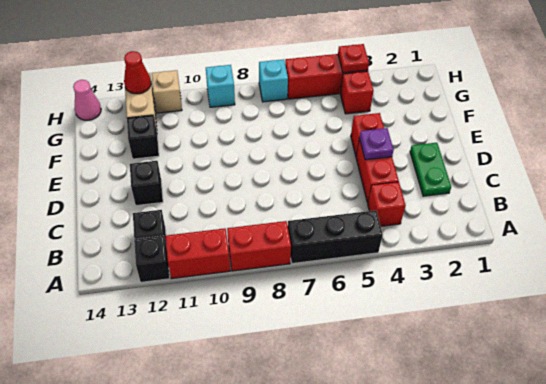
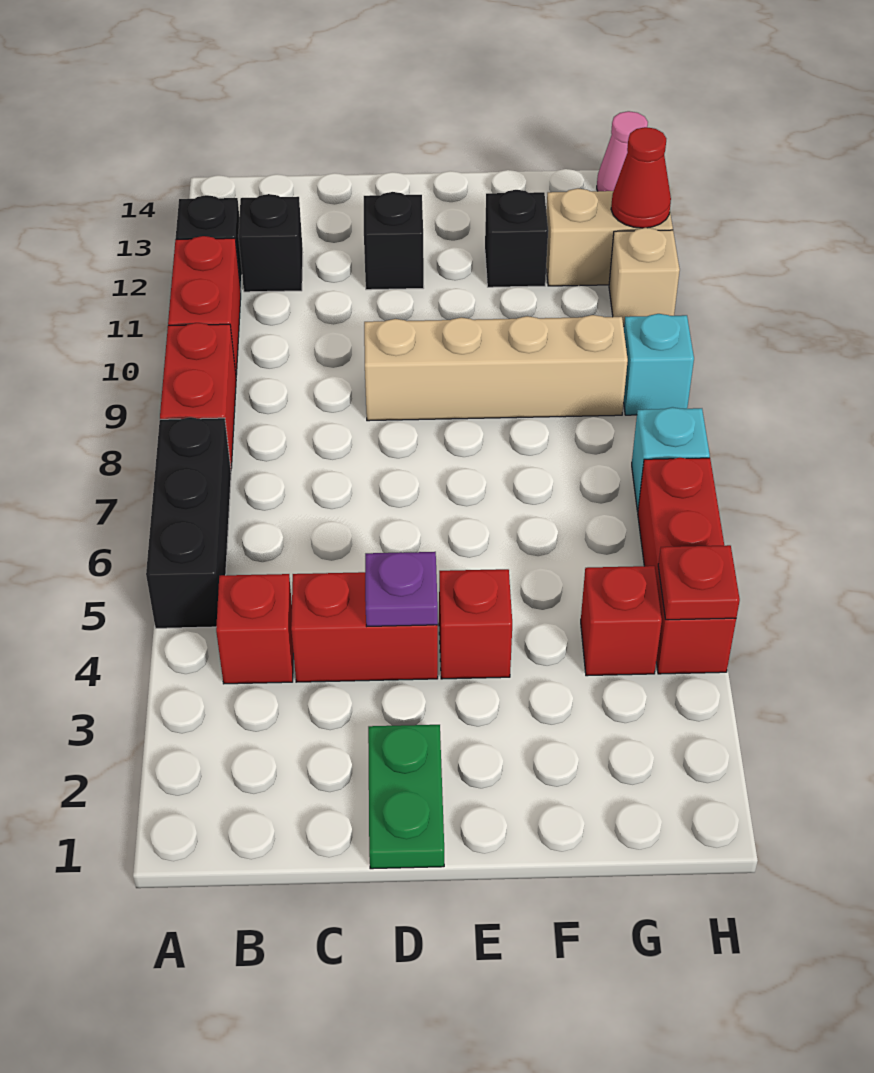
green 1x2 plate [410,143,451,196] -> green 1x2 plate turned to [368,725,444,869]
none -> tan 1x4 brick [364,315,628,421]

